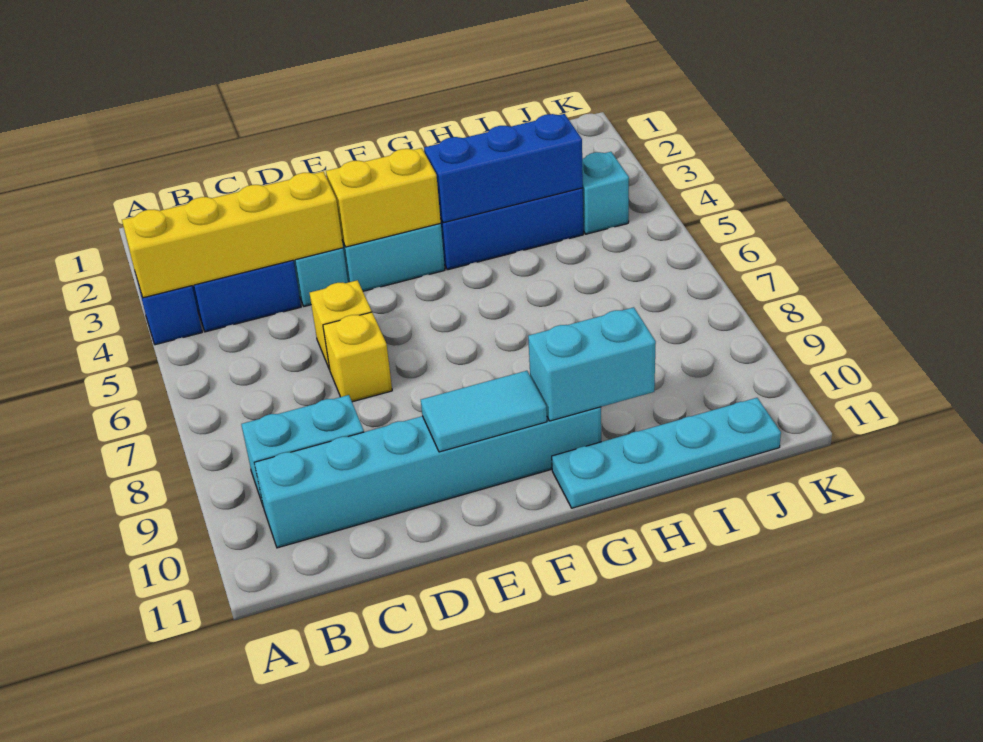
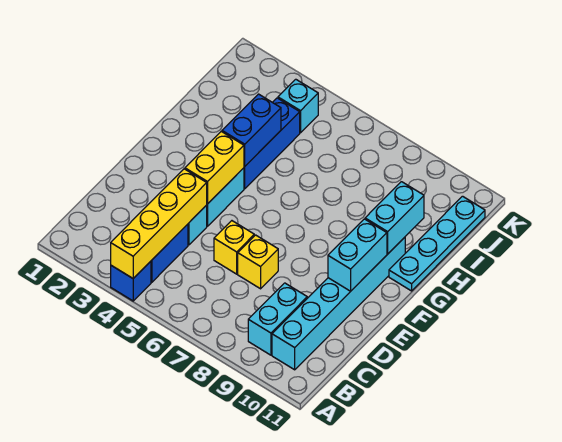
cyan 1x2 tile [421,371,547,452] -> cyan 1x2 brick [328,219,387,291]
blue 1x3 brick [424,114,583,223] -> blue 1x2 brick [222,94,281,166]

